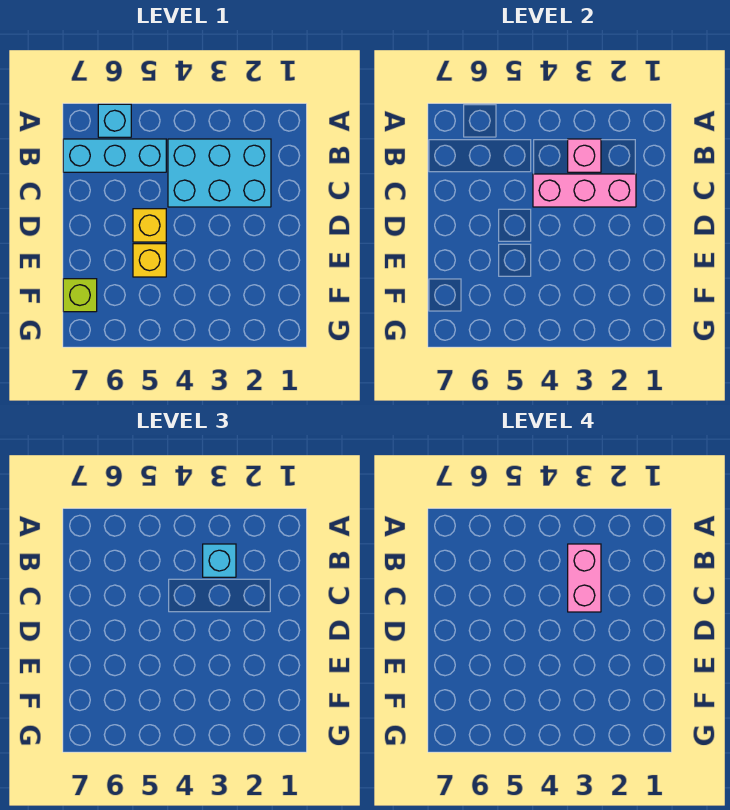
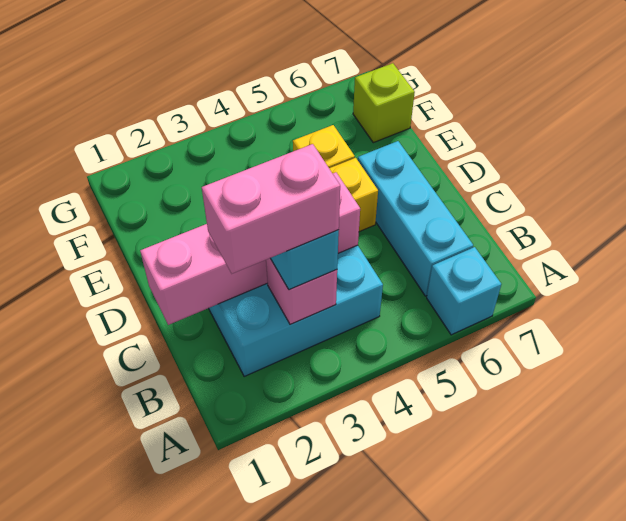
pink 1x2 brick [568,544,601,612] -> pink 1x2 brick turned to [202,144,340,274]
cyan 1x3 brick [63,139,166,172] -> cyan 1x3 brick turned to [358,141,473,296]
pink 1x3 brick [533,174,636,207] -> pink 1x4 brick [140,172,360,325]

